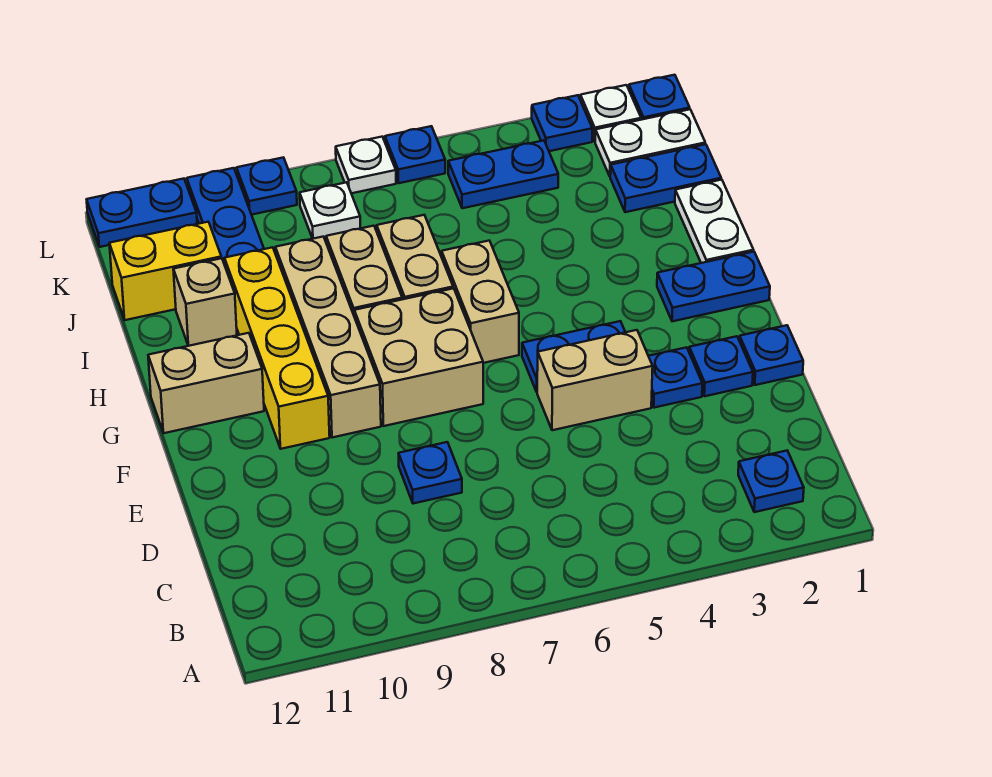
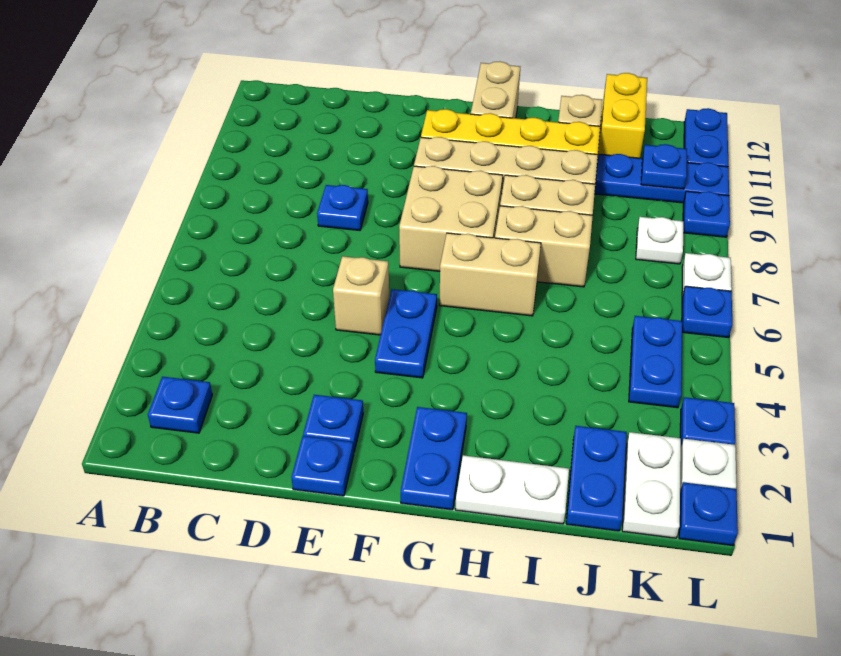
blue 1x1 plate [649,347,702,408] -> blue 1x1 plate moved to [641,144,687,189]
tan 1x2 brick [537,330,653,430] -> tan 1x1 brick [333,256,389,335]

